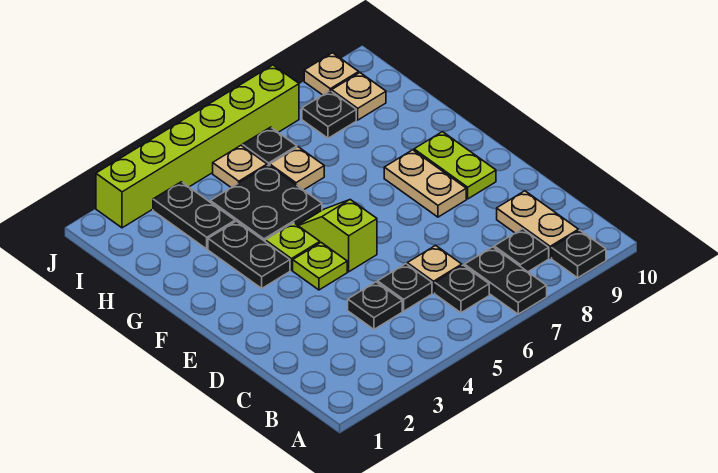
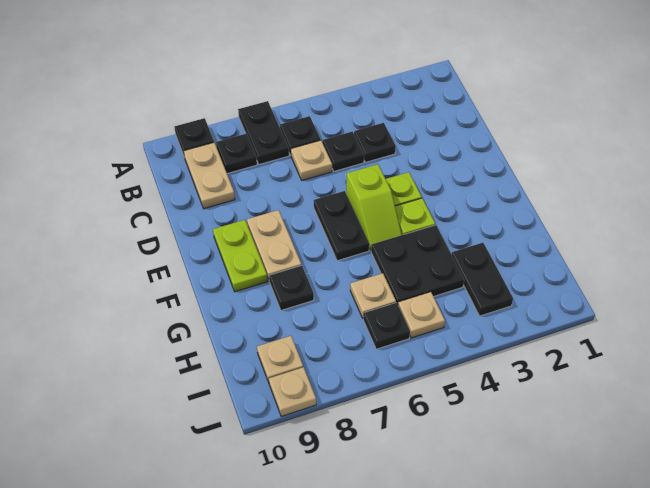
black 1x2 plate [208,221,290,288] -> black 1x2 plate moved to [314,191,369,261]
black 1x1 plate [302,91,356,138] -> black 1x1 plate moved to [269,265,314,310]
lime 1x6 brick [96,65,299,228] -> none

